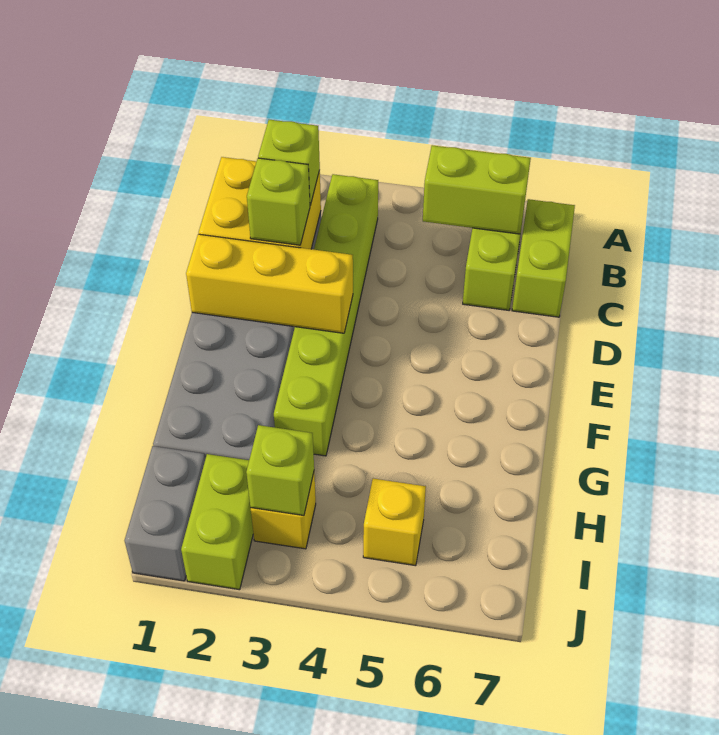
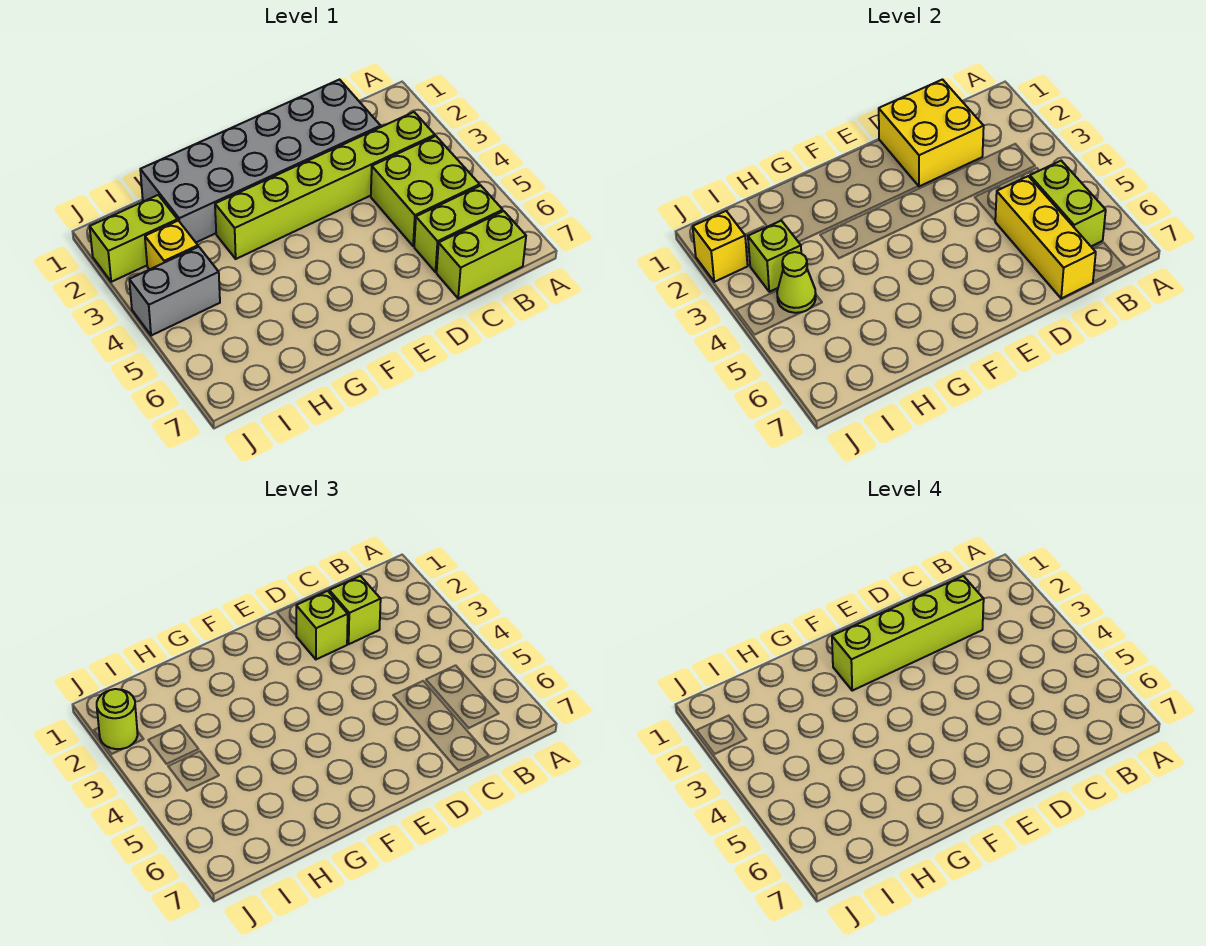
none -> lime 2x2 brick [371,136,480,246]
none -> lime 1x4 brick [832,576,984,691]
yellow 1x3 brick [186,234,353,333] -> yellow 1x3 brick moved to [995,176,1096,298]
grey 1x2 brick [125,446,205,581] -> grey 1x2 brick moved to [129,247,220,336]
none -> lime 1x1 cone [777,252,816,313]
yellow 1x1 brick [363,479,426,566] -> yellow 1x1 brick moved to [693,211,748,282]
none -> lime 1x1 round brick [97,689,138,749]

